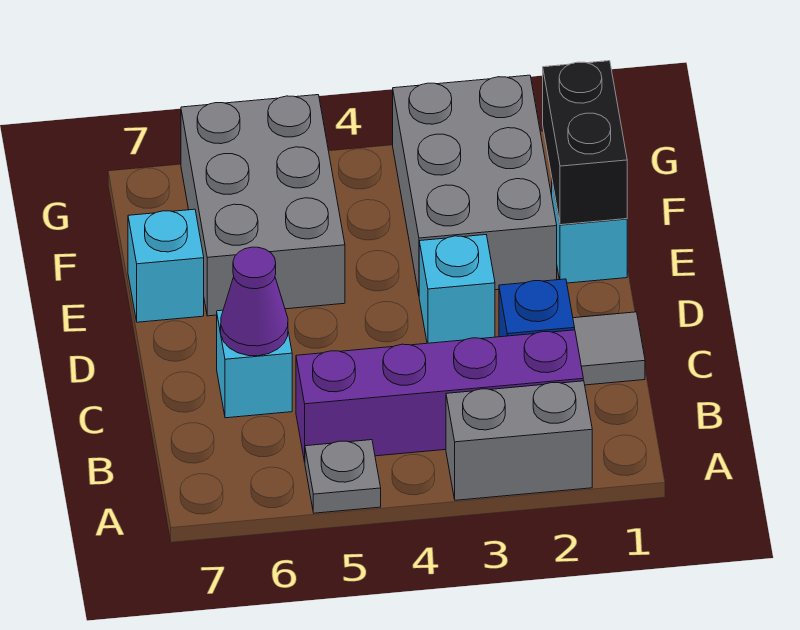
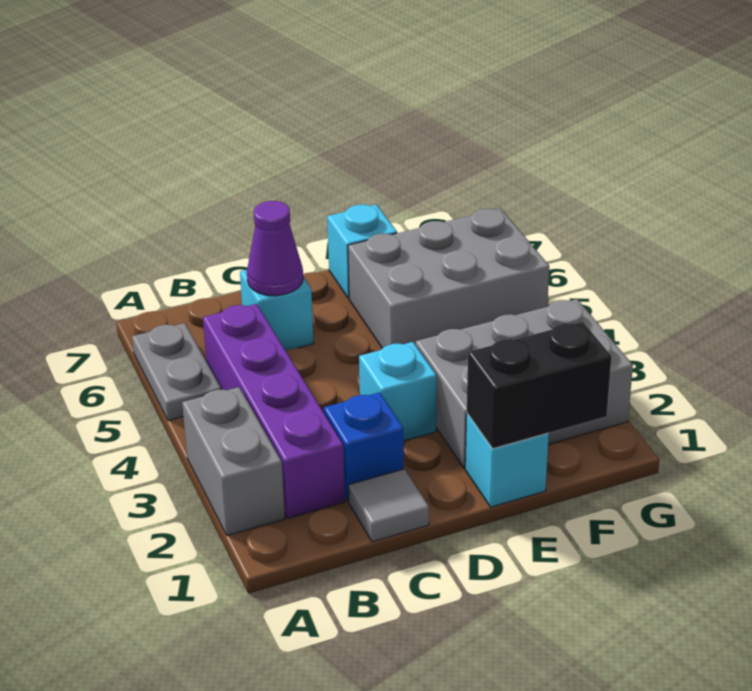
grey 1x1 plate [305,440,381,513] -> grey 1x2 plate [132,323,221,421]

